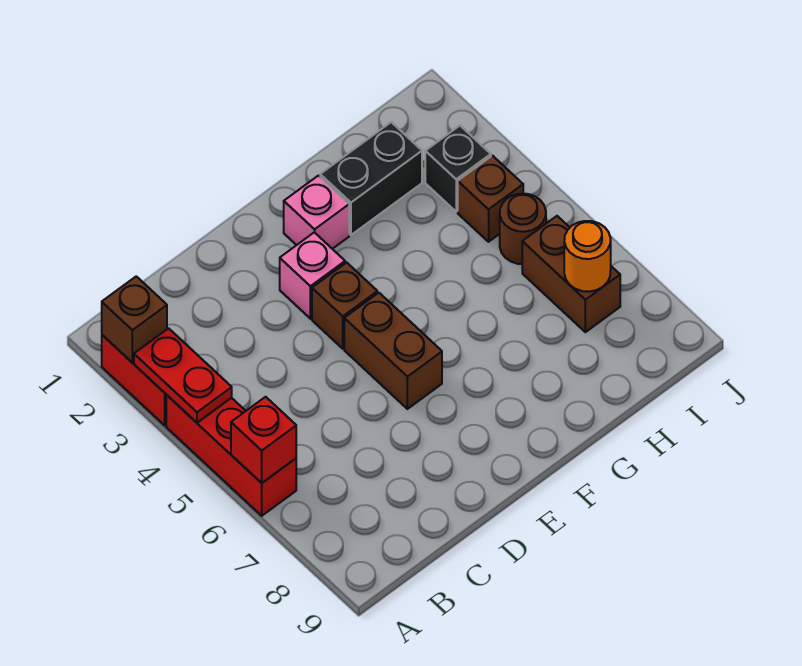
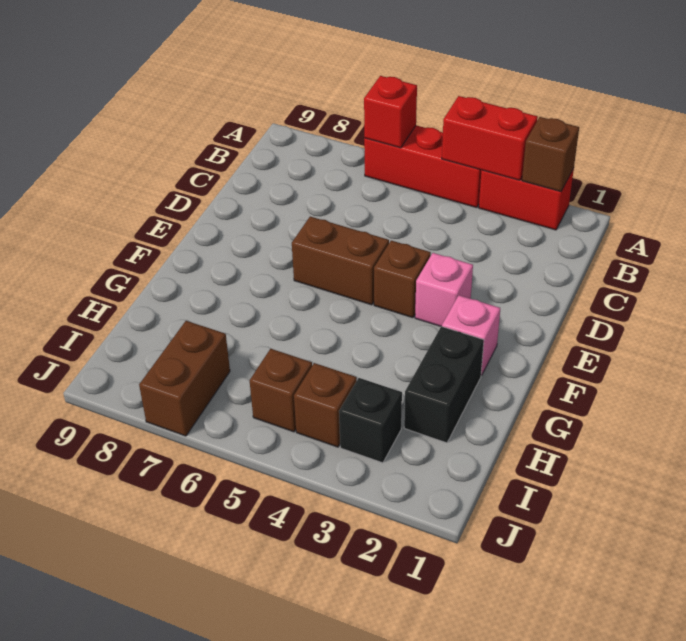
red 1x2 plate [134,328,232,423] -> red 1x2 brick [442,96,538,180]
brown 1x1 round brick [500,194,546,264] -> brown 1x1 brick [250,349,312,432]
brown 1x2 brick [522,216,620,332] -> brown 1x2 brick turned to [139,321,230,436]
orange 1x1 round brick [564,221,611,292] -> none

